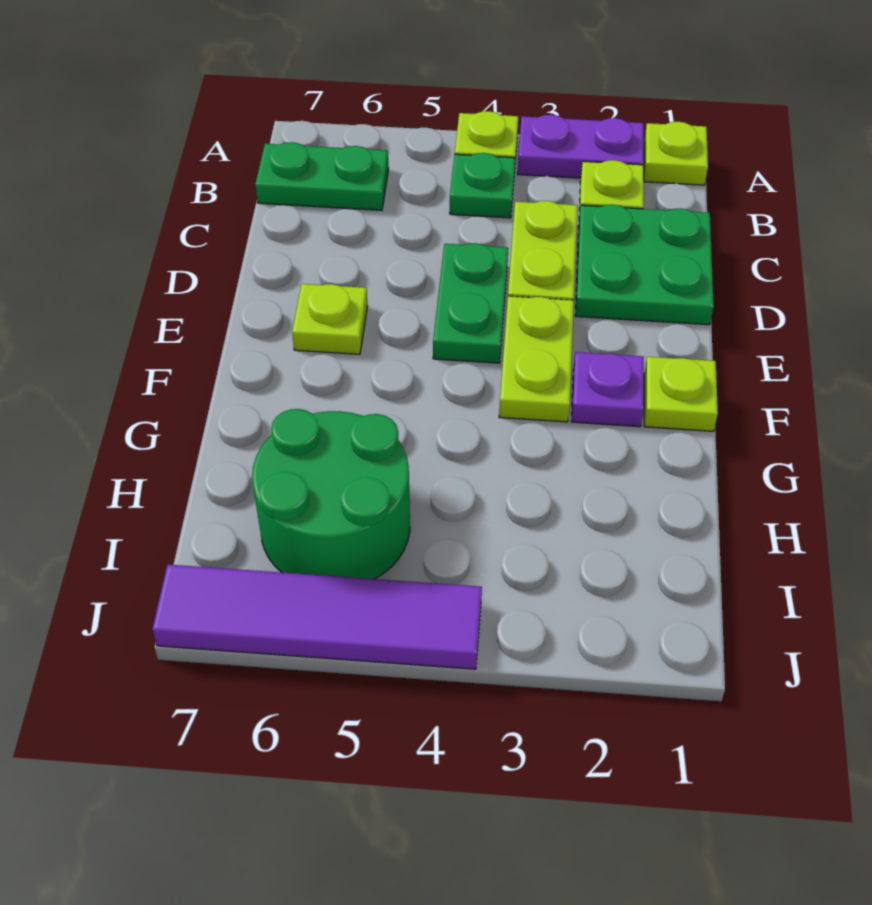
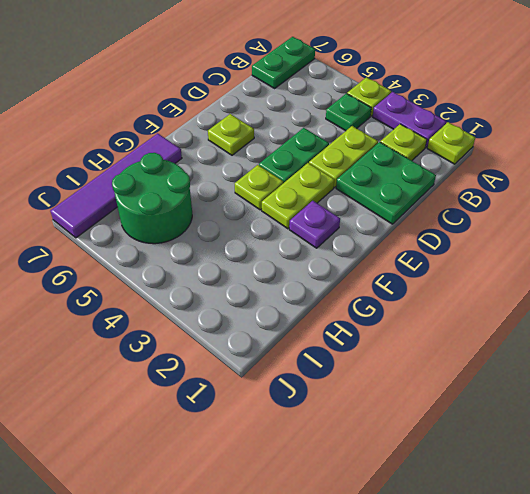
green 1x2 plate [255,142,389,210] -> green 1x2 plate turned to [252,37,315,88]
lime 1x1 plate [644,357,718,431] -> lime 1x1 plate moved to [235,165,283,210]
purple 1x4 tile [152,565,482,669] -> purple 1x4 tile turned to [50,133,182,238]

